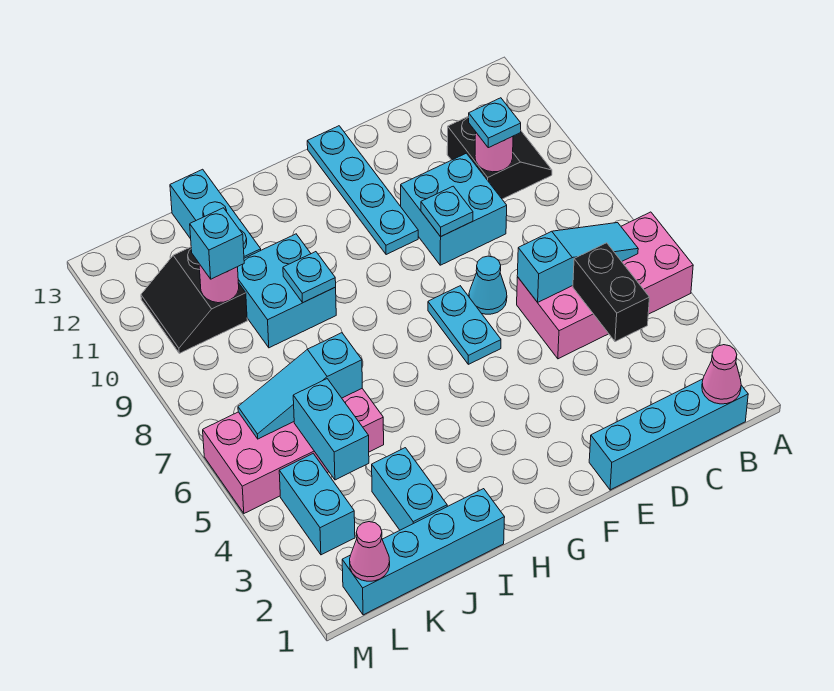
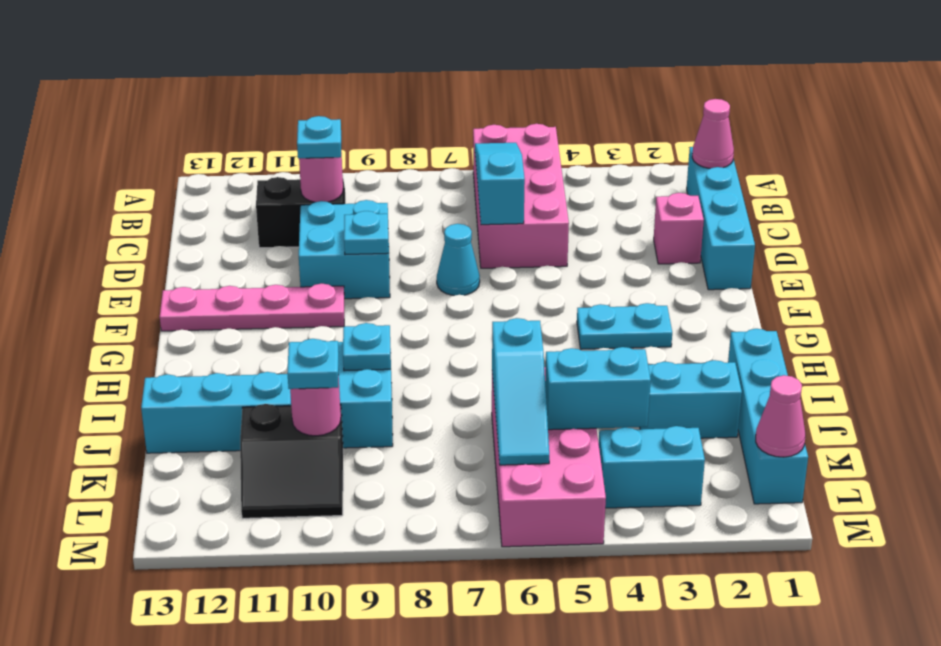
black 1x2 brick [573,243,649,342] -> none
none -> pink 1x1 brick [654,193,704,264]
cyan 1x2 plate [428,286,501,364] -> cyan 1x2 plate moved to [577,303,672,349]
cyan 1x4 plate [307,126,418,255] -> pink 1x4 plate [160,283,344,331]
cyan 1x1 brick [190,208,244,279] -> cyan 1x1 plate [287,339,339,389]

